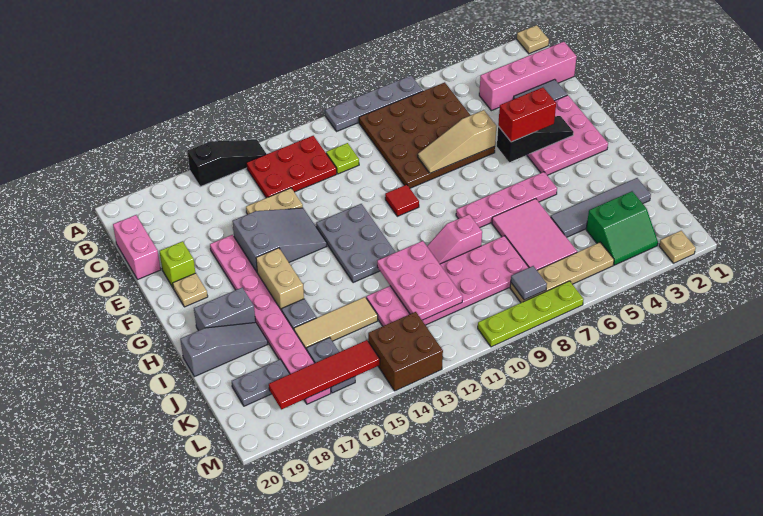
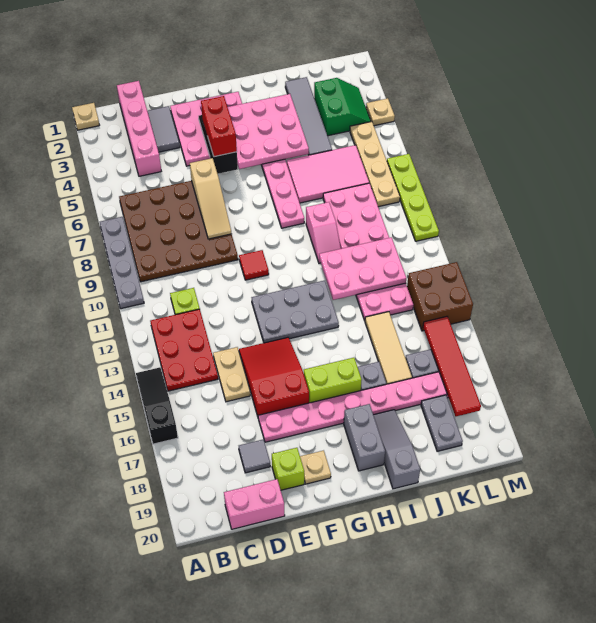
grey 2x3 slope [232,208,327,272] -> red 2x3 slope [239,337,309,416]
none -> pink 3x3 plate [228,94,309,169]
tan 1x2 brick [256,248,304,311] -> lime 1x2 brick [304,358,362,403]
grey 1x1 tile [511,266,547,300] -> grey 1x1 tile moved to [239,439,270,473]
tan 1x1 plate [659,231,696,263] -> tan 1x1 plate moved to [366,98,395,126]

